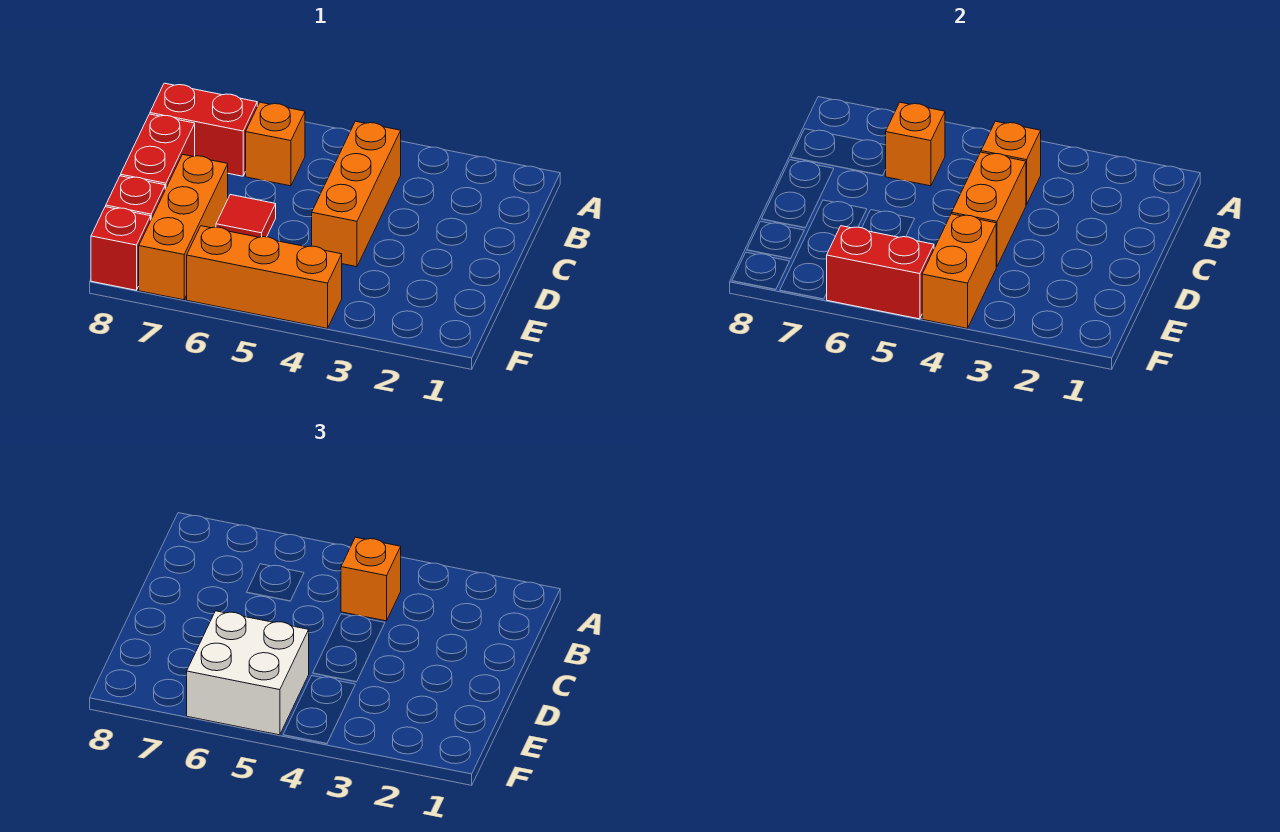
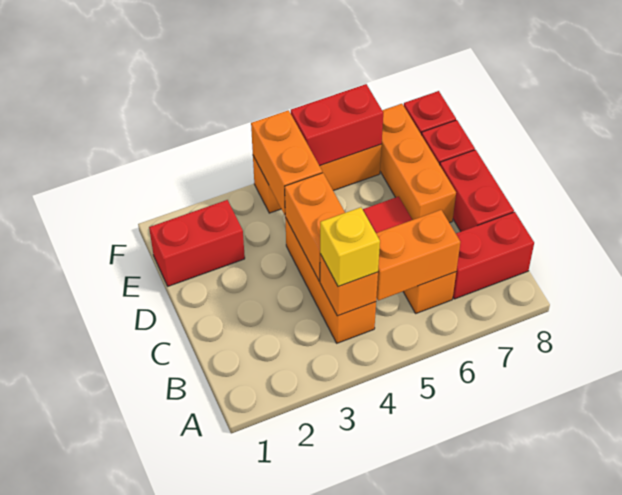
orange 1x1 brick [341,537,401,621] -> yellow 1x1 brick [320,207,380,287]
orange 1x1 brick [886,102,945,186] -> orange 1x2 brick [376,210,460,300]
none -> red 1x2 brick [149,200,245,286]
white 2x2 brick [187,611,309,735] -> none

